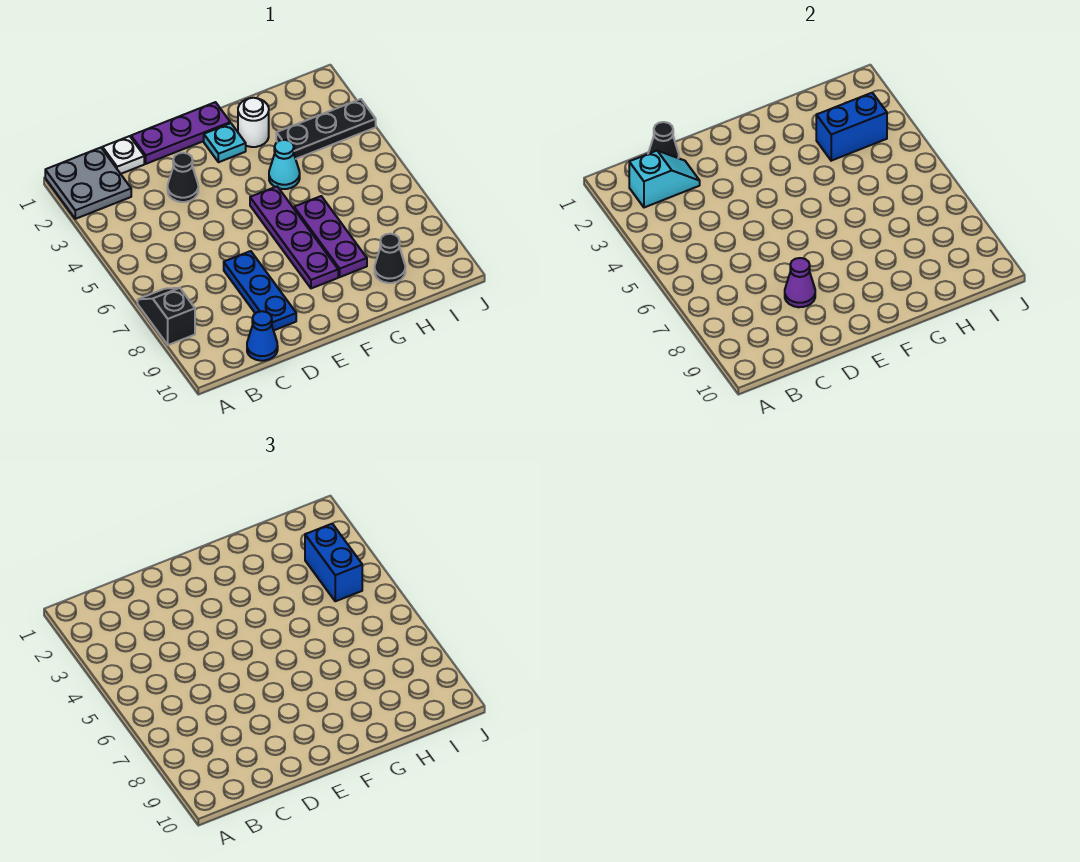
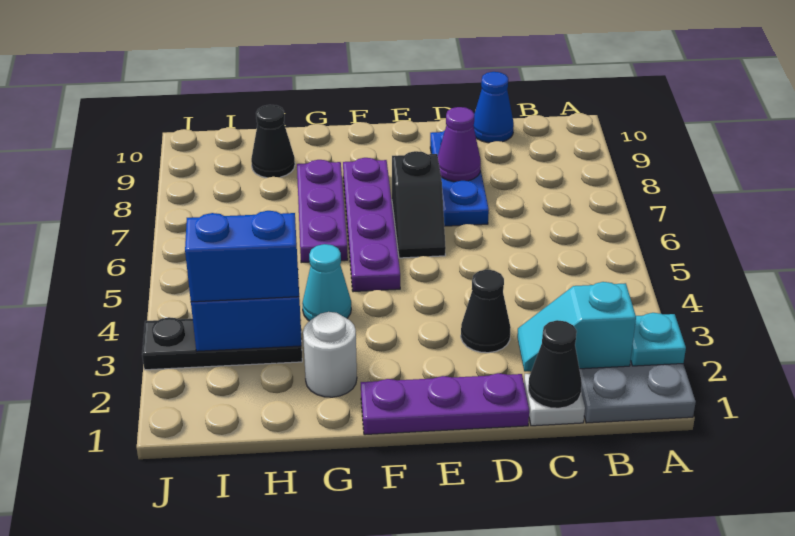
black 1x2 slope [138,288,195,345] -> black 1x2 slope moved to [392,151,446,258]
cyan 1x1 plate [204,123,246,162] -> cyan 1x1 plate moved to [631,313,686,366]
blue 1x2 brick [305,524,362,601] -> blue 1x2 brick turned to [185,211,299,302]

